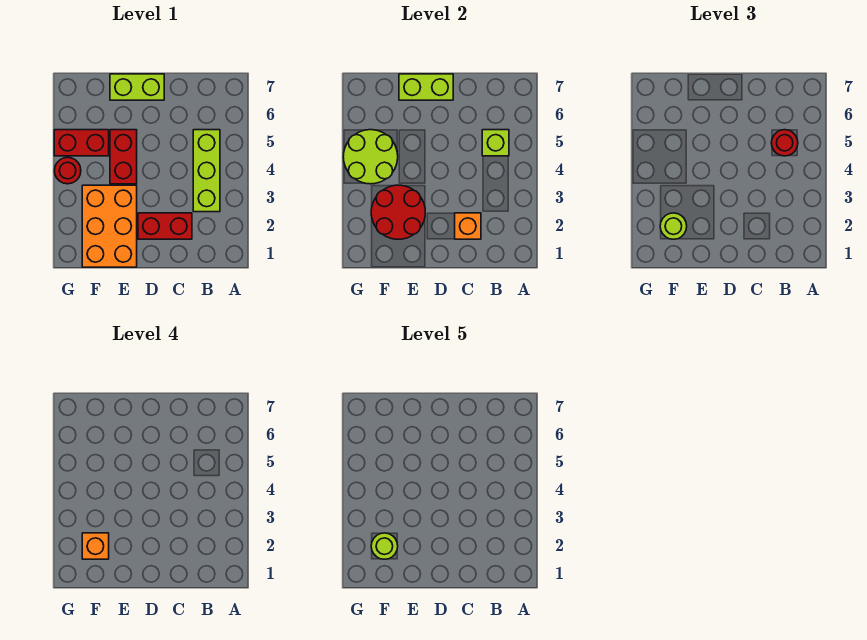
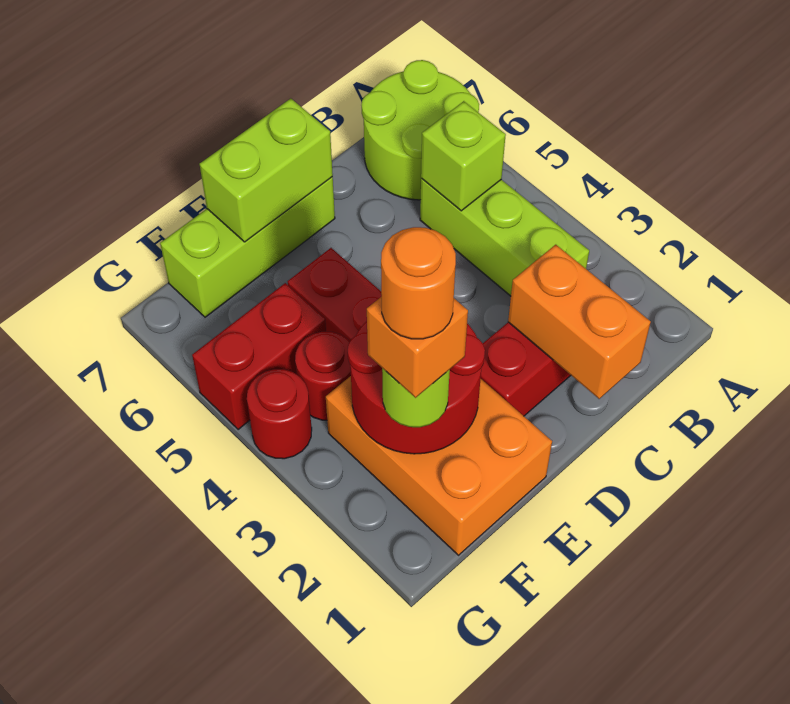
red 1x1 round brick [771,130,798,156] -> red 1x1 round brick moved to [295,332,351,420]
orange 1x1 brick [455,213,481,239] -> orange 1x2 brick [508,245,651,399]
lime 1x2 brick [110,74,164,100] -> lime 1x3 brick [160,177,335,317]
lime 1x1 round brick [371,533,398,559] -> orange 1x1 round brick [381,227,456,339]
lime 2x2 round brick [343,130,398,184] -> lime 2x2 round brick moved to [362,60,479,200]

